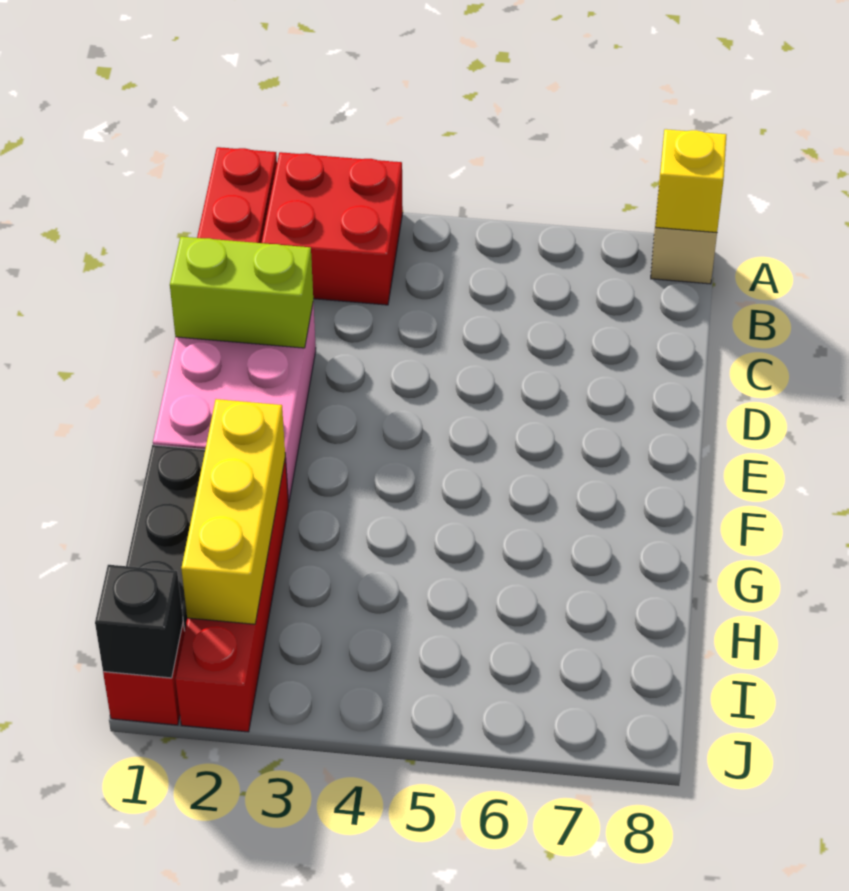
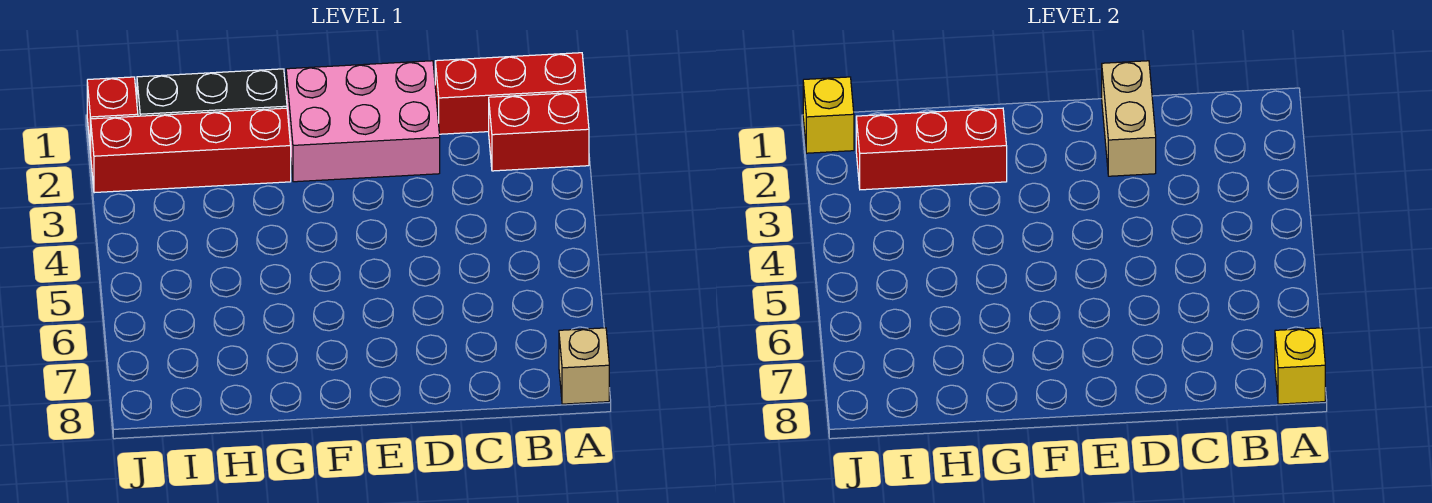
red 2x2 brick [261,152,403,305] -> red 1x2 brick [489,92,589,171]
lime 1x2 brick [170,237,313,348] -> tan 1x2 brick [1102,61,1156,176]
yellow 1x3 brick [181,399,285,624] -> red 1x3 brick [856,108,1007,190]
black 1x1 brick [95,565,183,678] -> yellow 1x1 brick [803,77,854,153]

